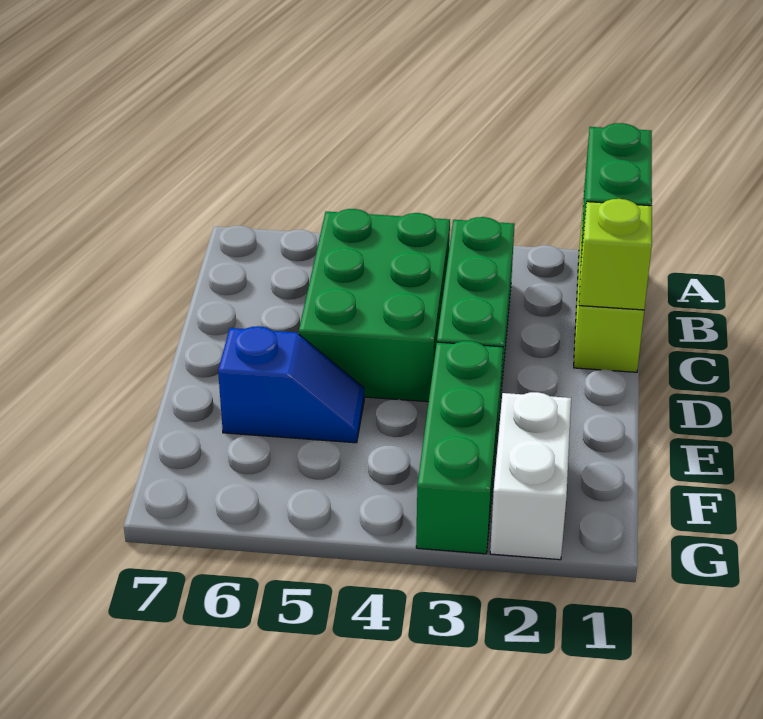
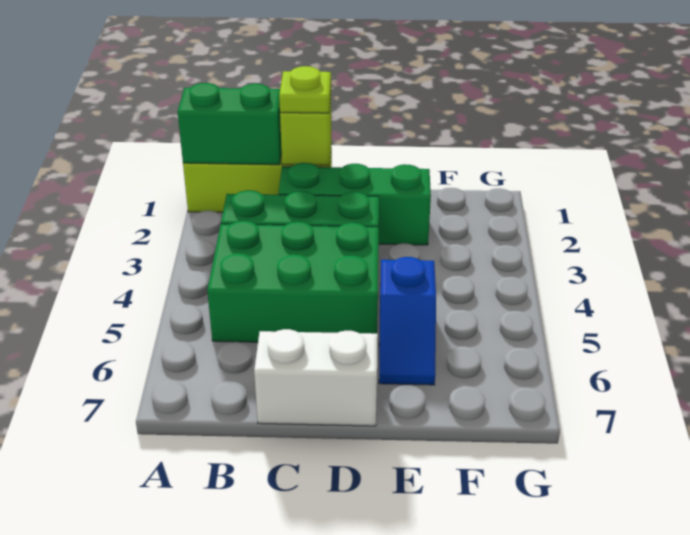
none -> lime 1x1 plate [279,66,331,113]
green 1x3 brick [416,341,503,554] -> green 1x3 brick moved to [278,163,431,245]
blue 1x2 slope [218,326,364,443] -> blue 1x2 slope turned to [379,257,436,385]
white 1x2 brick [490,392,571,560] -> white 1x2 brick moved to [254,329,378,426]

